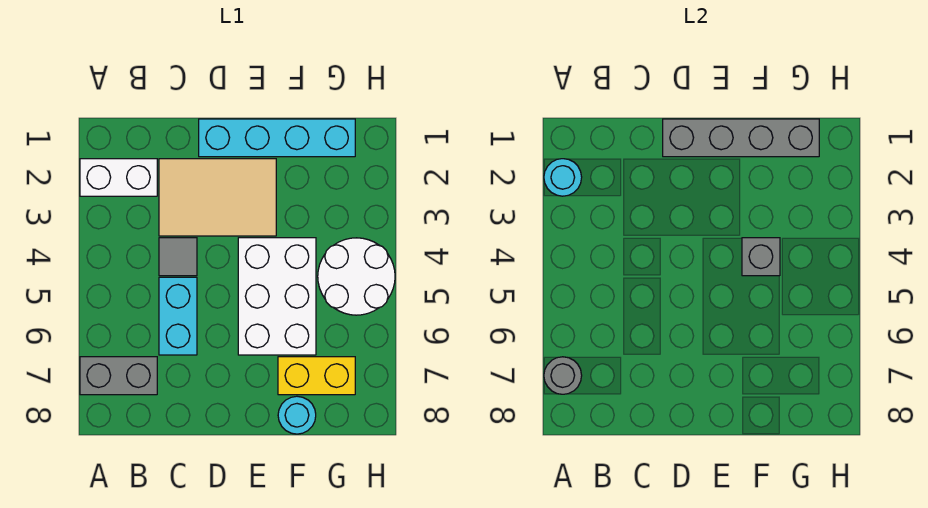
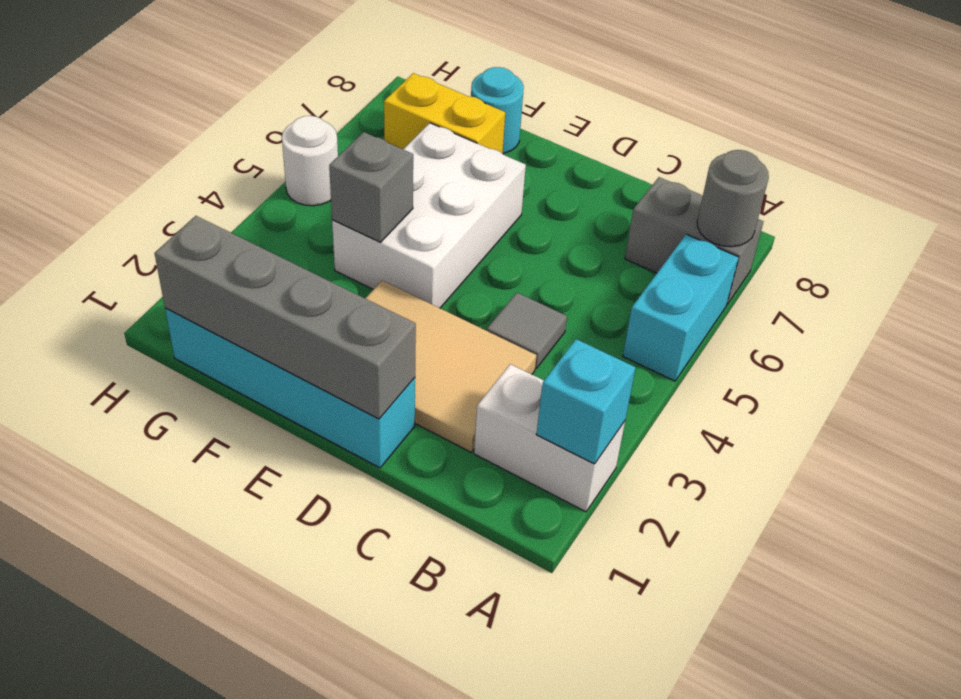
cyan 1x1 round brick [544,159,582,196] -> cyan 1x1 brick [536,339,636,464]
cyan 1x2 brick [159,277,197,355] -> cyan 1x2 brick moved to [623,234,739,381]
white 2x2 round brick [318,238,395,315] -> white 1x1 round brick [282,116,338,206]

